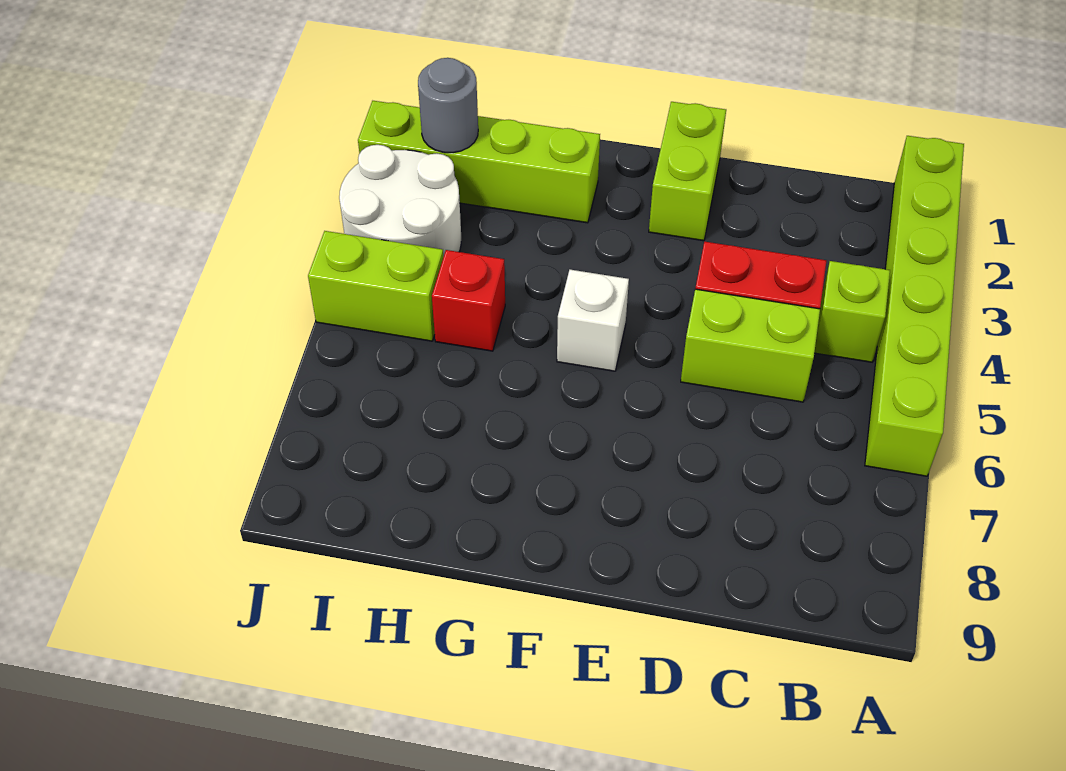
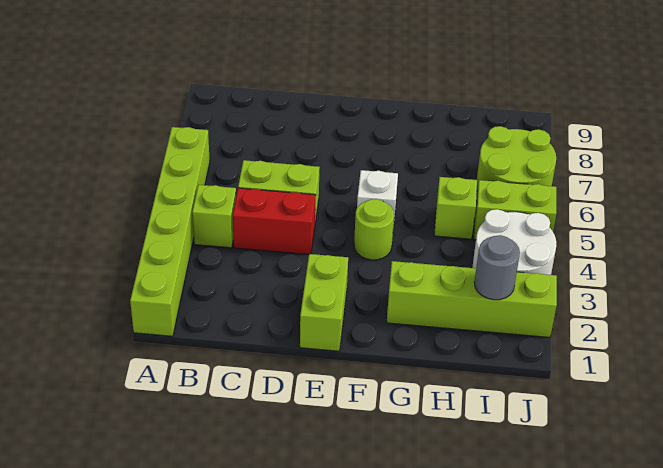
none -> lime 1x1 round brick [354,199,394,260]
red 1x1 brick [432,250,505,351] -> lime 1x1 brick [434,177,477,239]
none -> lime 2x2 round brick [477,126,556,191]

